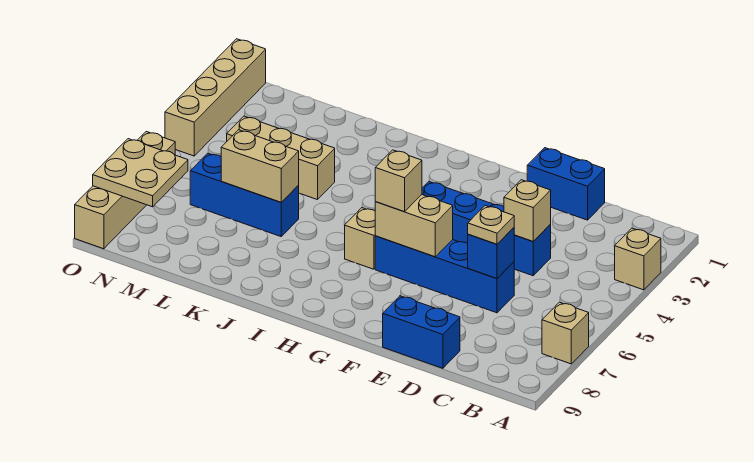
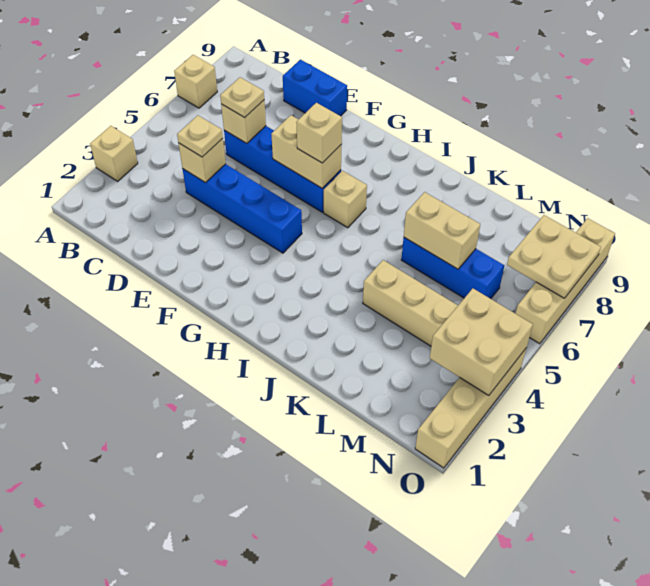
blue 1x2 brick [527,148,605,220] -> none
none -> tan 1x1 plate [177,115,223,157]
blue 1x1 brick [468,228,514,279] -> tan 1x1 brick [221,100,266,143]
none -> tan 2x2 brick [430,288,533,396]

